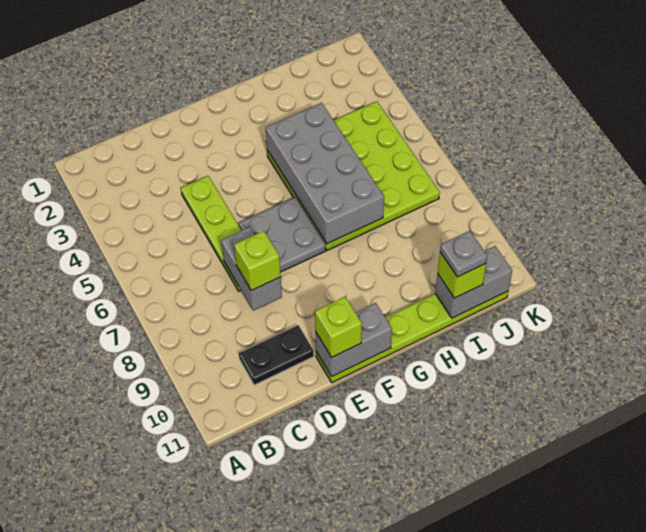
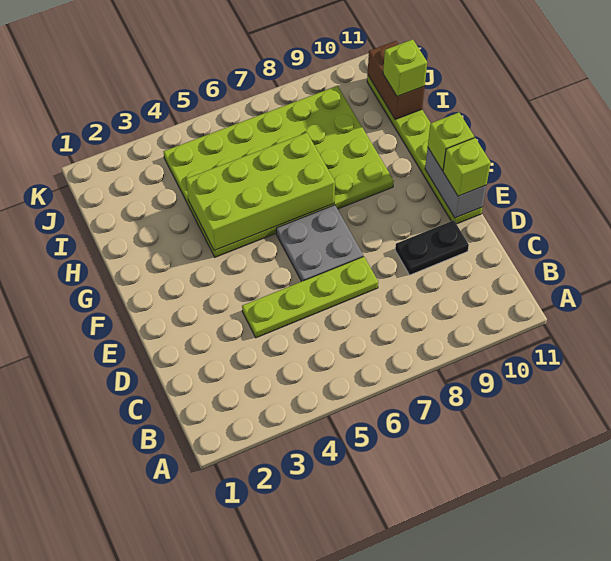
black 1x2 plate [239,325,314,385] -> black 1x2 plate turned to [395,220,469,275]
grey 1x2 brick [221,227,282,311] -> none
lime 1x1 brick [234,231,281,290] -> lime 1x1 brick moved to [428,113,474,170]
lime 4x4 plate [267,101,440,250] -> lime 4x6 plate [163,86,394,257]
grey 2x4 brick [266,103,384,244] -> lime 2x4 brick [186,133,335,251]
grey 1x2 brick [435,246,512,318] -> brown 1x2 brick [368,41,425,120]
grey 1x1 plate [440,231,488,277] -> none

